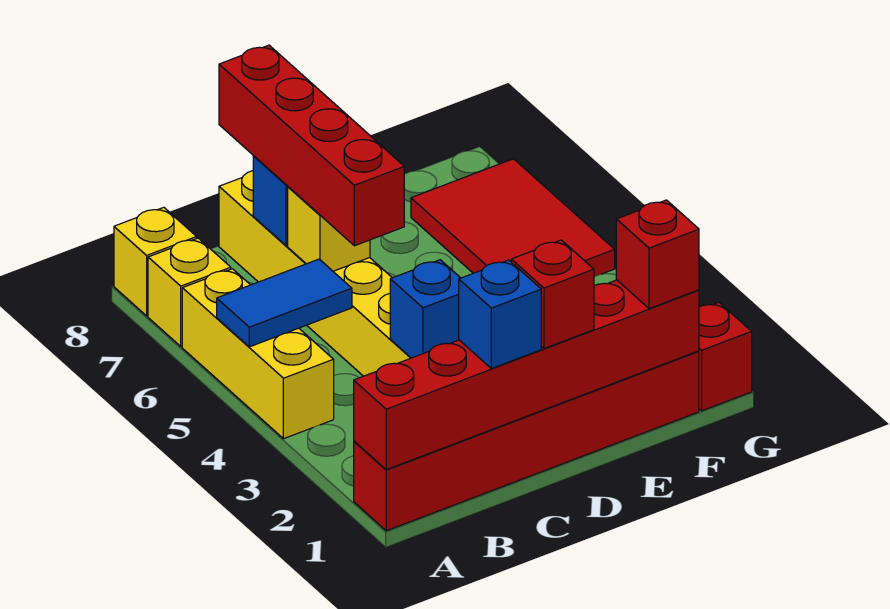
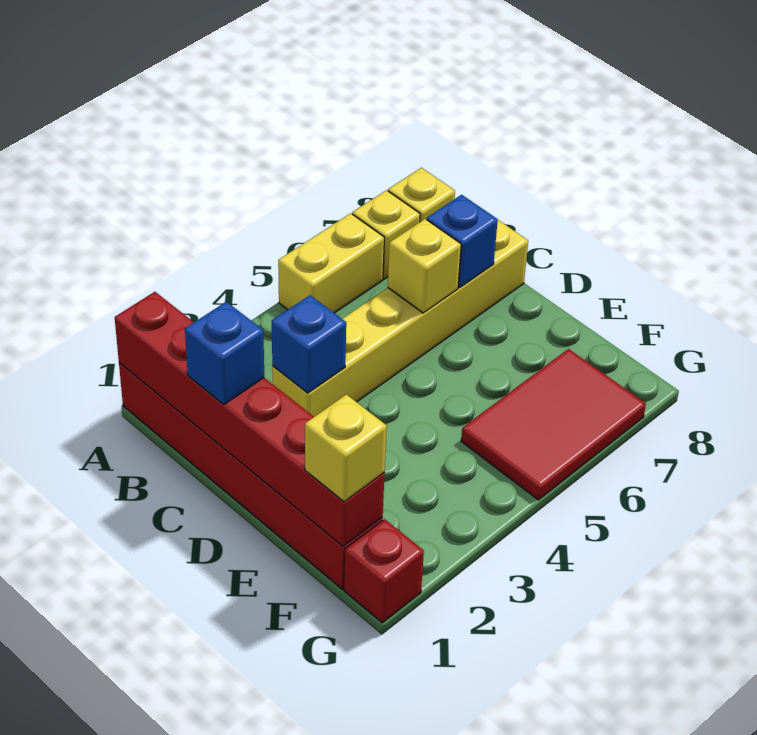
yellow 1x3 brick [182,269,334,439] -> yellow 1x2 brick [278,213,384,313]
blue 1x2 tile [217,259,352,347] -> none
red 1x4 brick [219,45,404,246] -> none
red 1x1 brick [511,240,594,348] -> none
red 1x1 brick [616,200,699,309] -> yellow 1x1 brick [305,394,387,502]

